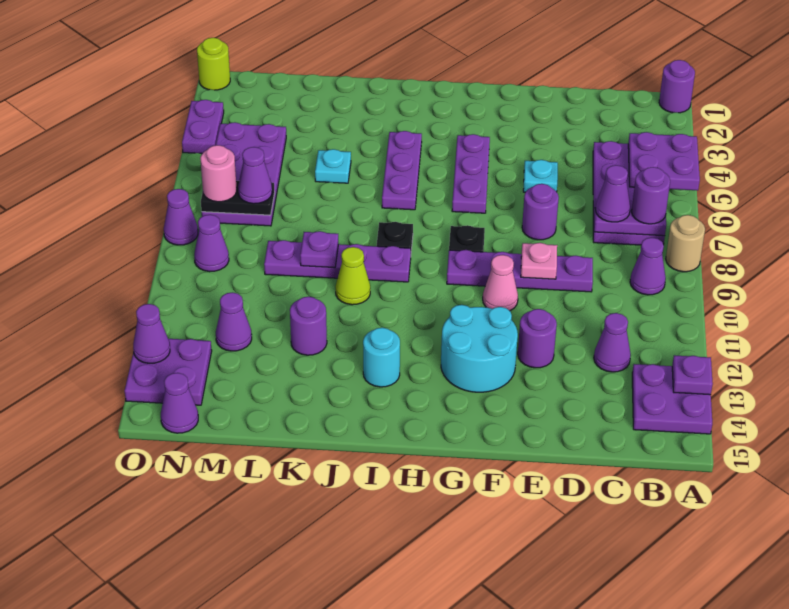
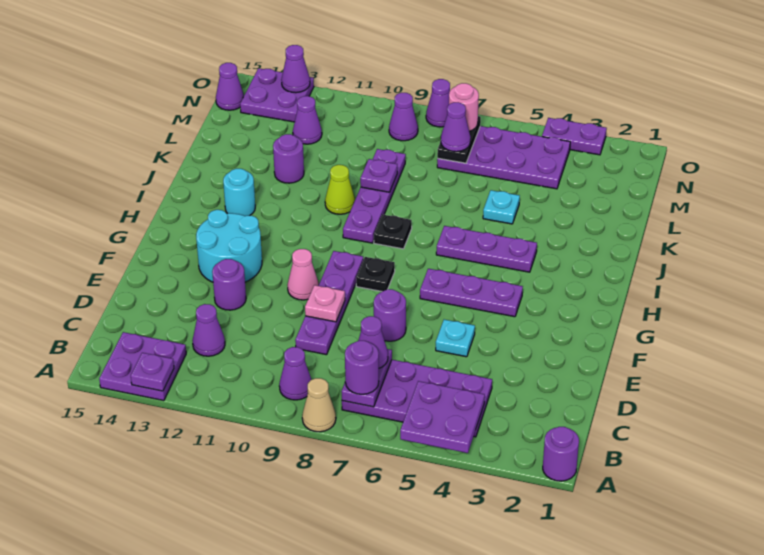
tan 1x1 round brick [666,215,705,272] -> tan 1x1 cone [302,378,336,432]
lime 1x1 round brick [197,38,230,90] -> none

